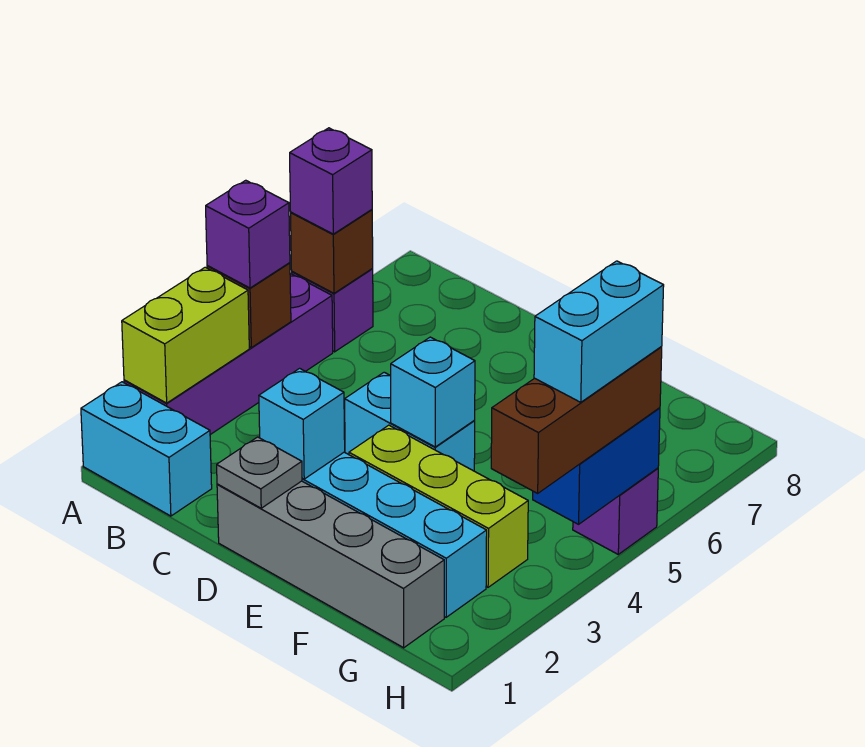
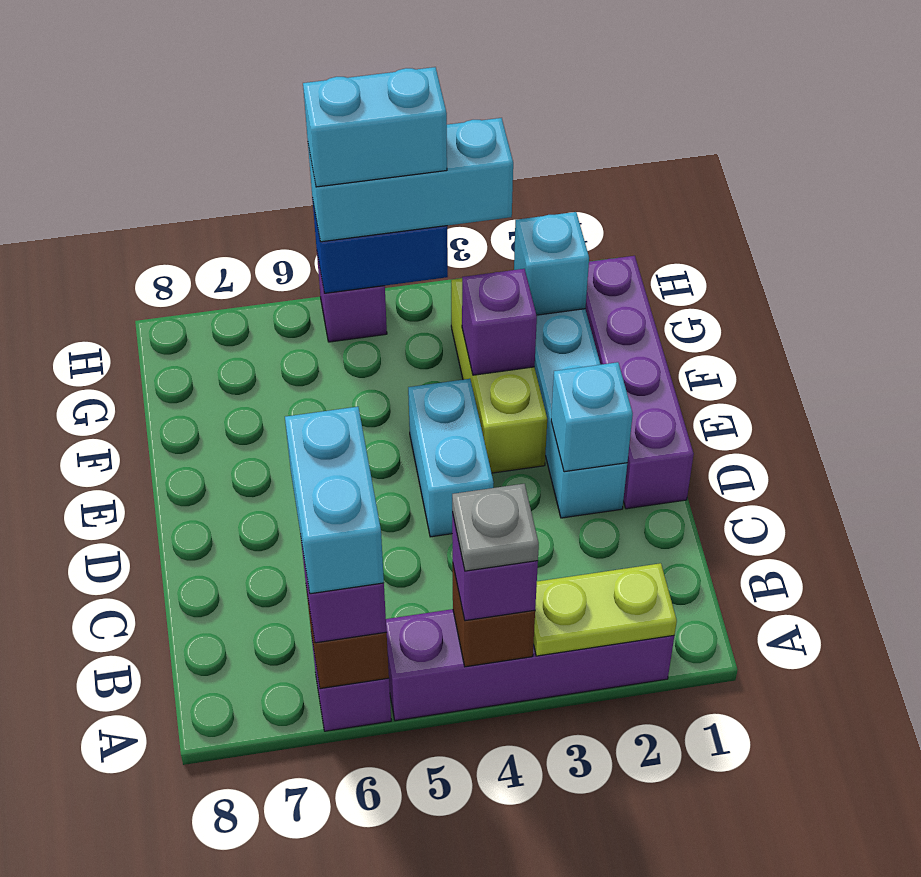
cyan 1x2 brick [81,382,212,516] -> cyan 1x2 brick moved to [285,407,384,594]
lime 1x2 brick [122,267,249,403] -> lime 1x2 plate [533,563,677,656]
grey 1x4 brick [217,481,444,648] -> purple 1x4 brick [585,256,694,509]
grey 1x1 plate [217,437,302,508] -> grey 1x1 plate moved to [452,484,539,571]
cyan 1x1 brick [391,337,475,447] -> cyan 1x1 brick moved to [514,212,589,315]
none -> purple 1x1 brick [462,269,537,375]
brown 1x3 brick [491,347,662,493] -> cyan 1x3 brick [308,118,513,242]

